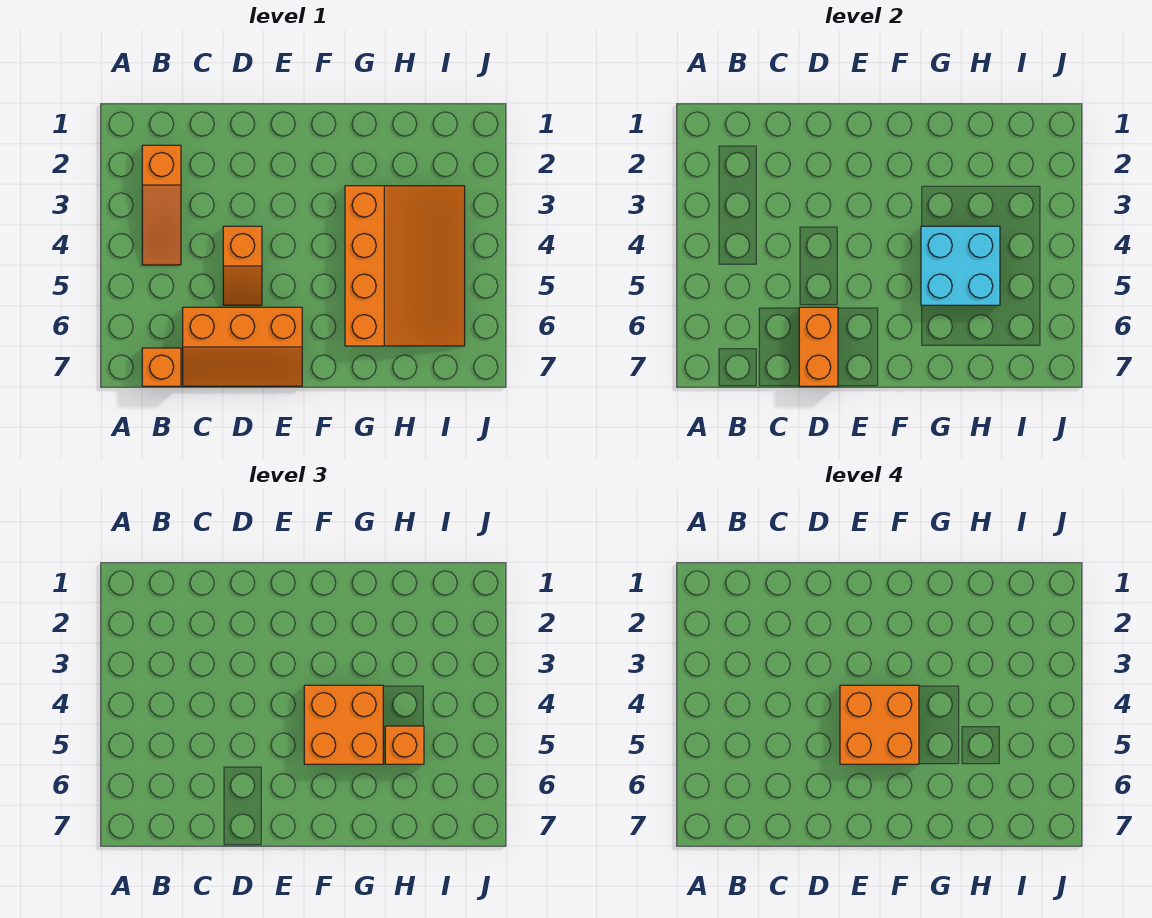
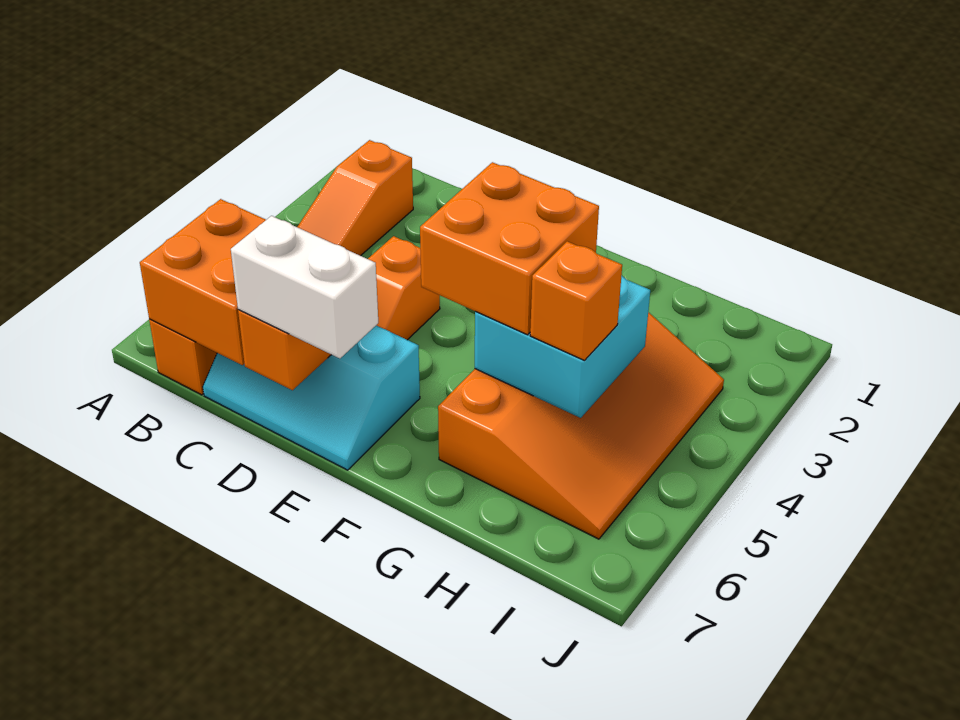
orange 2x3 slope [183,307,302,386] -> cyan 2x3 slope [203,325,420,470]
none -> white 1x2 brick [231,216,378,358]
orange 2x2 brick [840,685,919,764] -> orange 2x2 brick moved to [140,199,266,365]

